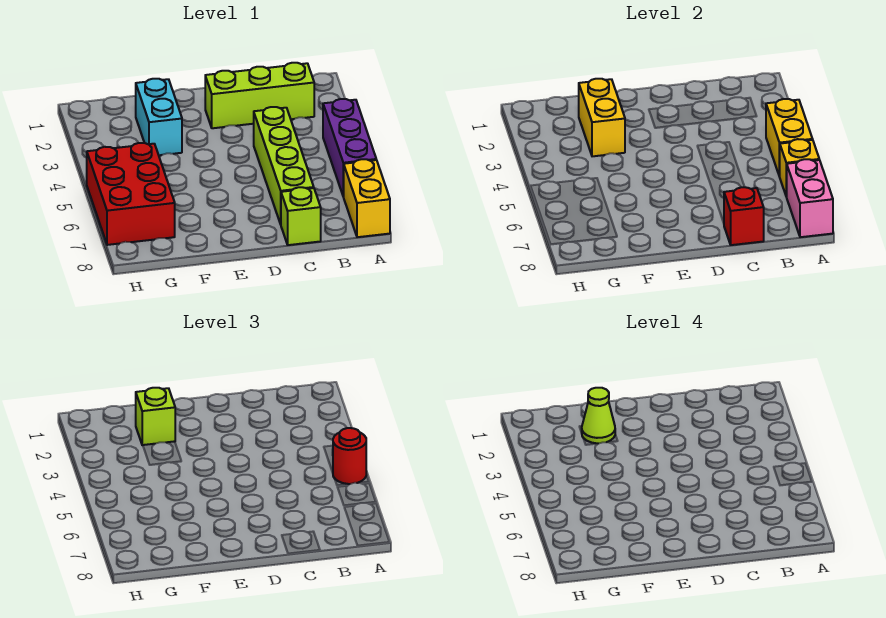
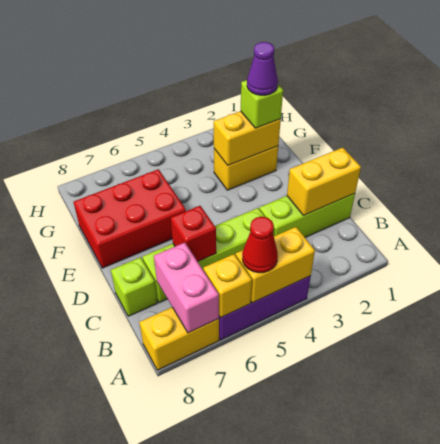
red 1x1 round brick [333,428,366,484] -> red 1x1 cone [242,217,278,273]
pink 1x2 brick [787,159,833,237] -> pink 1x2 brick turned to [154,243,219,333]
lime 1x3 brick [205,63,314,128] -> lime 1x3 brick turned to [260,193,355,237]
none -> yellow 1x2 brick [287,148,361,216]
red 1x1 brick [724,187,764,245] -> red 1x1 brick moved to [171,206,216,261]
cyan 1x2 brick [136,79,182,155] -> yellow 1x2 brick [214,146,278,190]
lime 1x1 cone [582,388,615,444] -> purple 1x1 cone [247,42,278,95]
red 2x3 brick [87,143,175,245] -> red 2x3 brick moved to [74,169,186,268]

